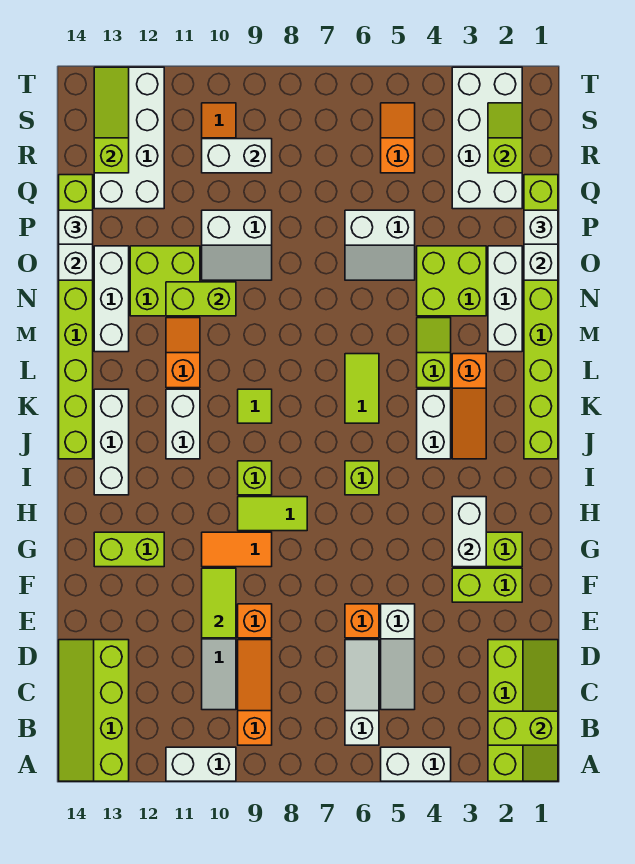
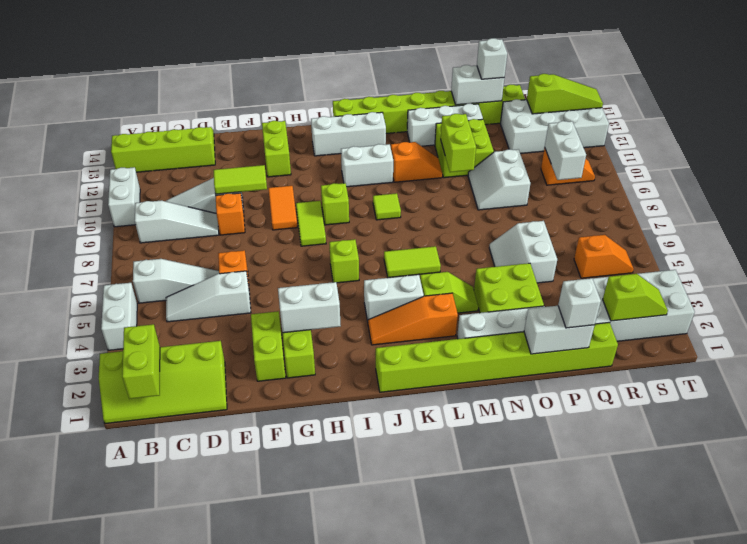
orange 1x3 slope [238,640,272,745] -> white 1x3 slope [135,201,219,243]

